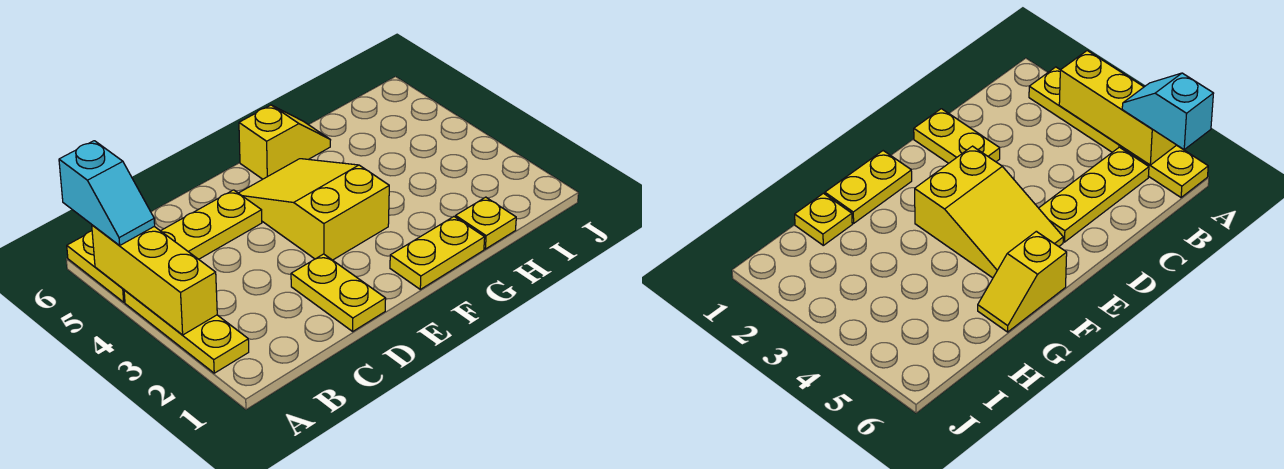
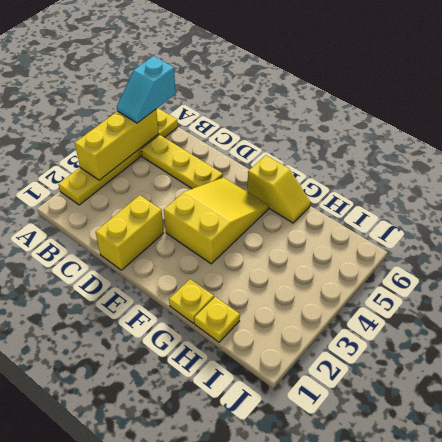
yellow 1x2 plate [291,254,386,331] -> yellow 1x2 brick [96,195,164,270]
yellow 1x2 plate [390,217,485,289] -> yellow 1x1 plate [169,279,214,323]

